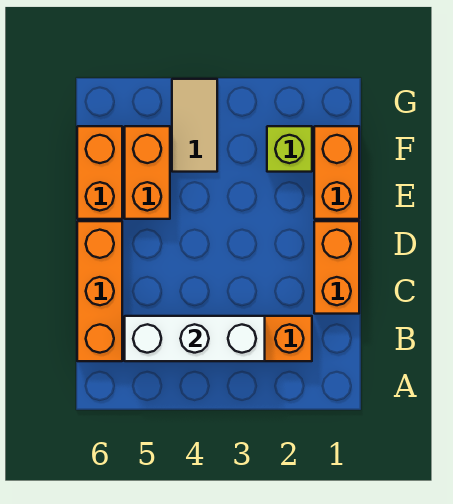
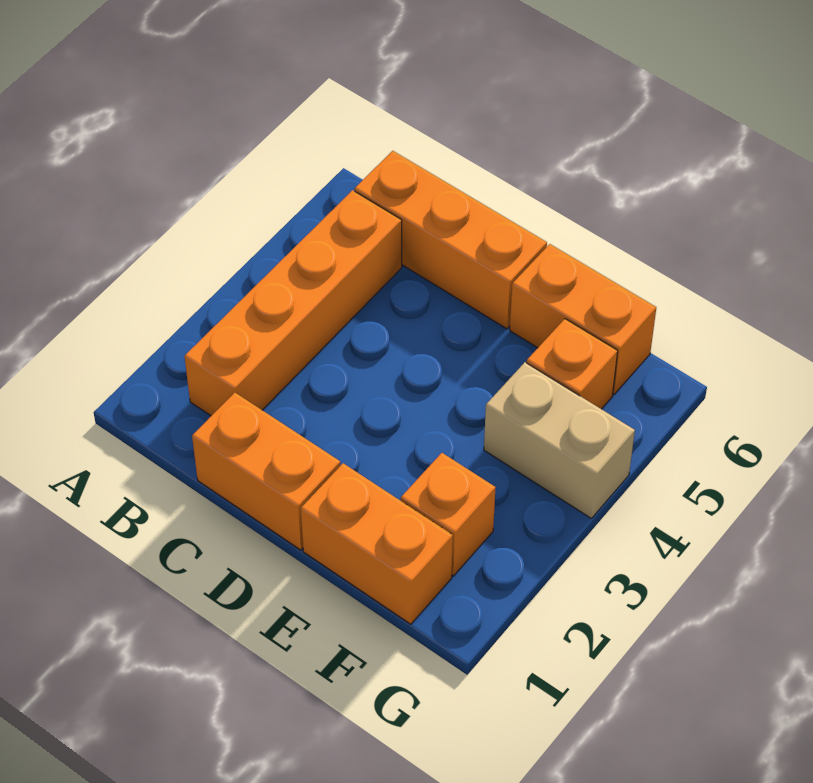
white 1x3 brick [125,316,265,361] -> none
orange 1x2 brick [125,126,170,219] -> orange 1x1 brick [527,319,618,409]
lime 1x1 brick [267,126,312,172] -> orange 1x1 brick [401,453,496,576]
tan 1x2 tile [172,79,217,172] -> tan 1x2 brick [484,362,635,518]

